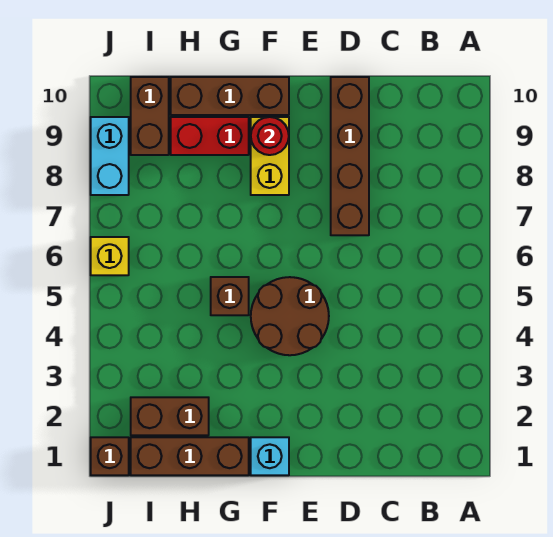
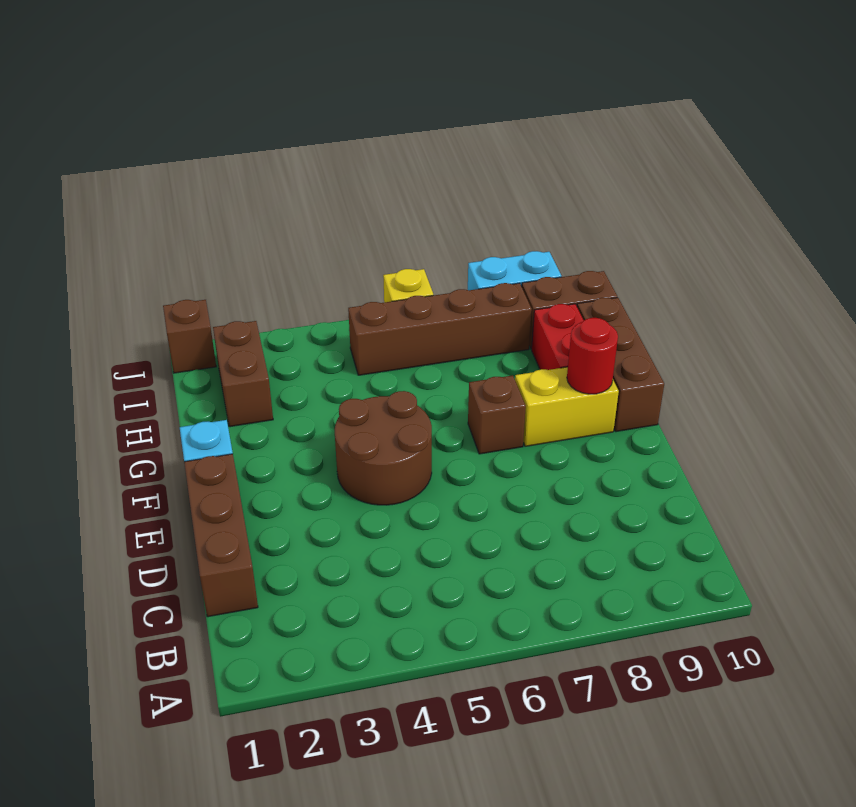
brown 1x4 brick [331,77,369,235] -> brown 1x4 brick moved to [348,283,532,375]
brown 1x3 brick [131,437,249,475] -> brown 1x3 brick moved to [184,454,258,617]
brown 1x1 brick [211,277,249,315] -> brown 1x1 brick moved to [468,375,526,454]

